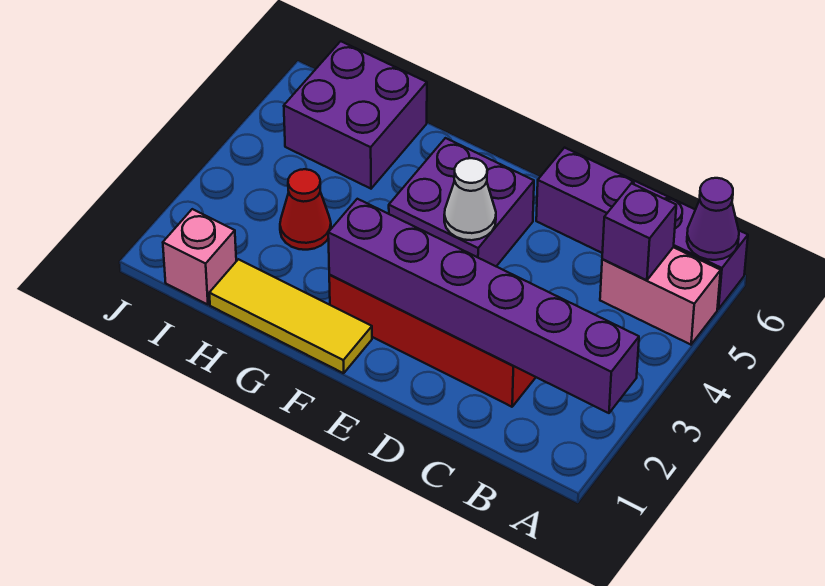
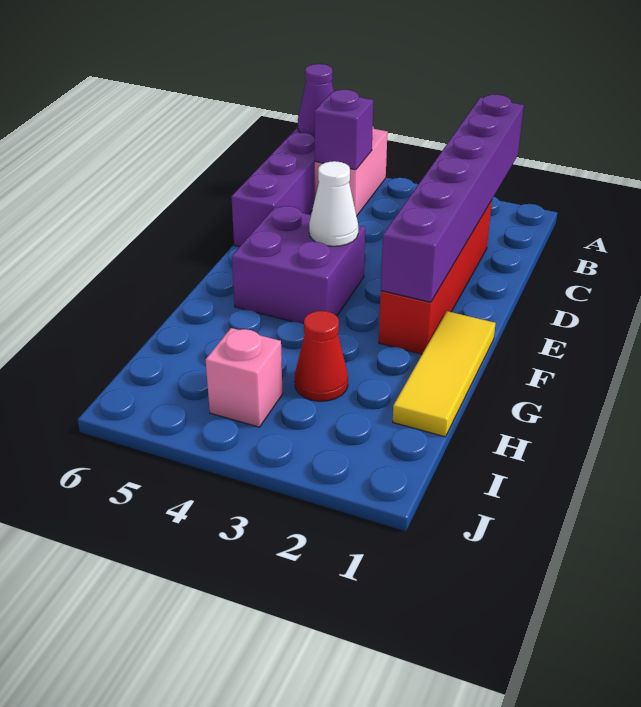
purple 2x2 brick [284,41,427,189] -> none
pink 1x1 brick [163,209,236,305] -> pink 1x1 brick moved to [205,328,283,427]

